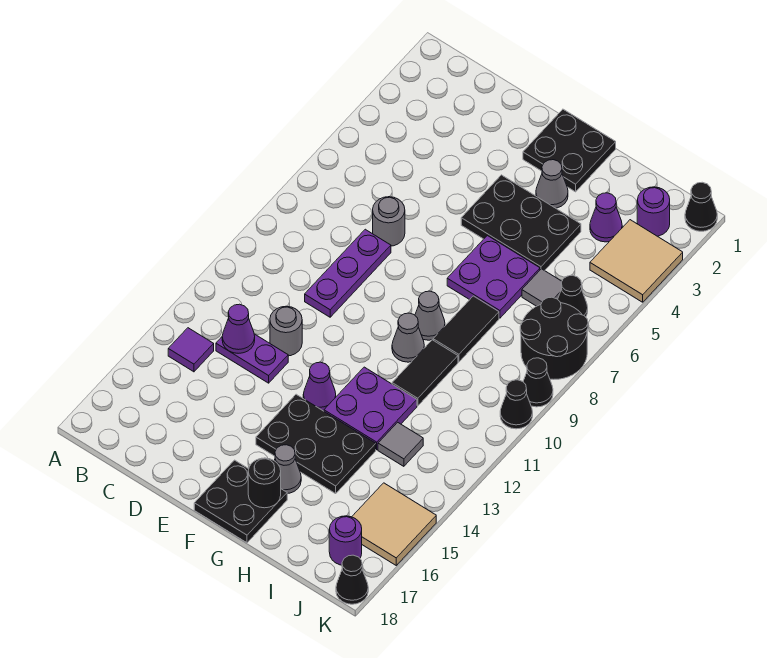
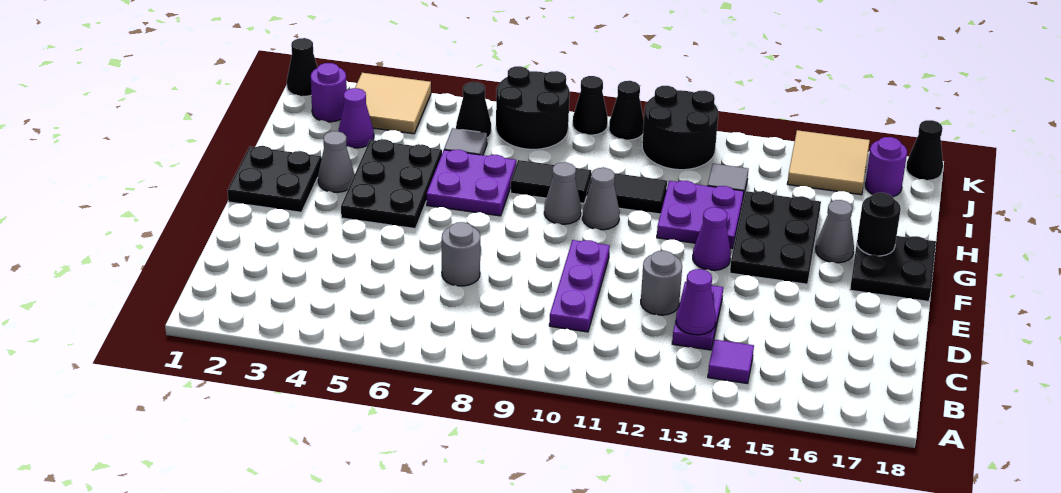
purple 1x3 plate [305,229,391,317] -> purple 1x3 plate turned to [549,240,610,332]
none -> black 2x2 round brick [642,86,718,170]

